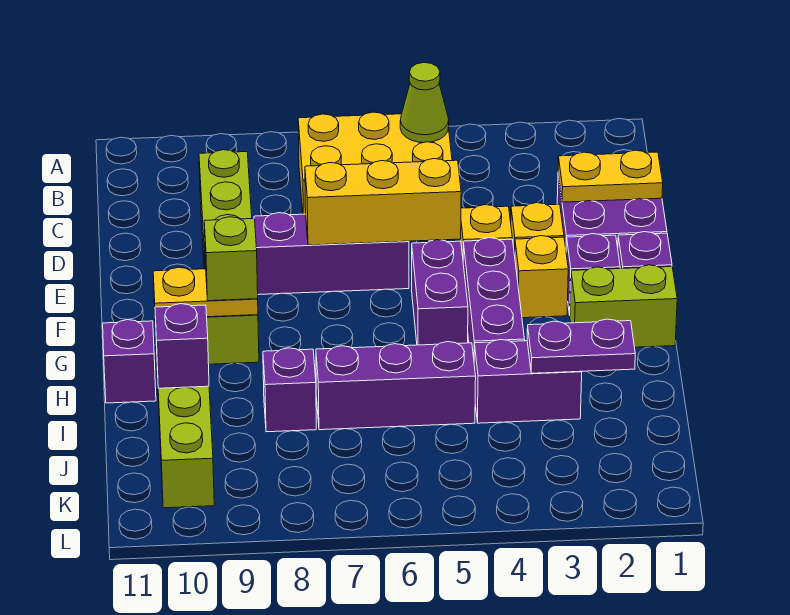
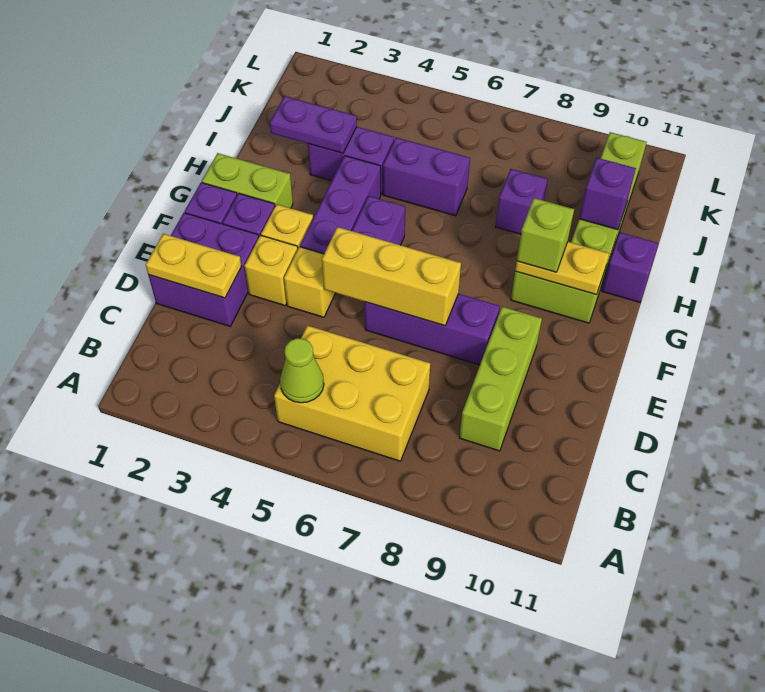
purple 1x3 brick [316,342,476,430] -> purple 1x2 brick [383,138,470,216]

